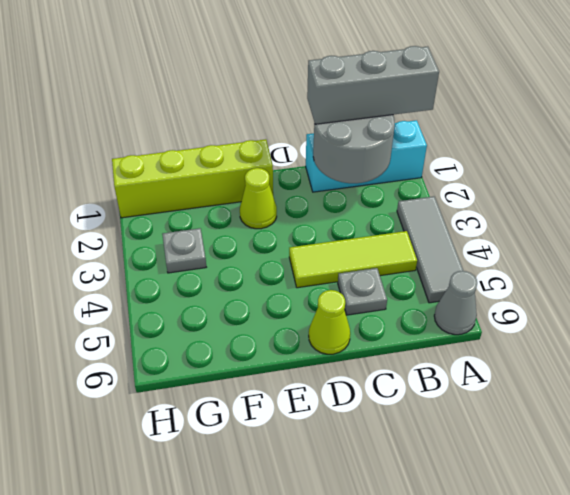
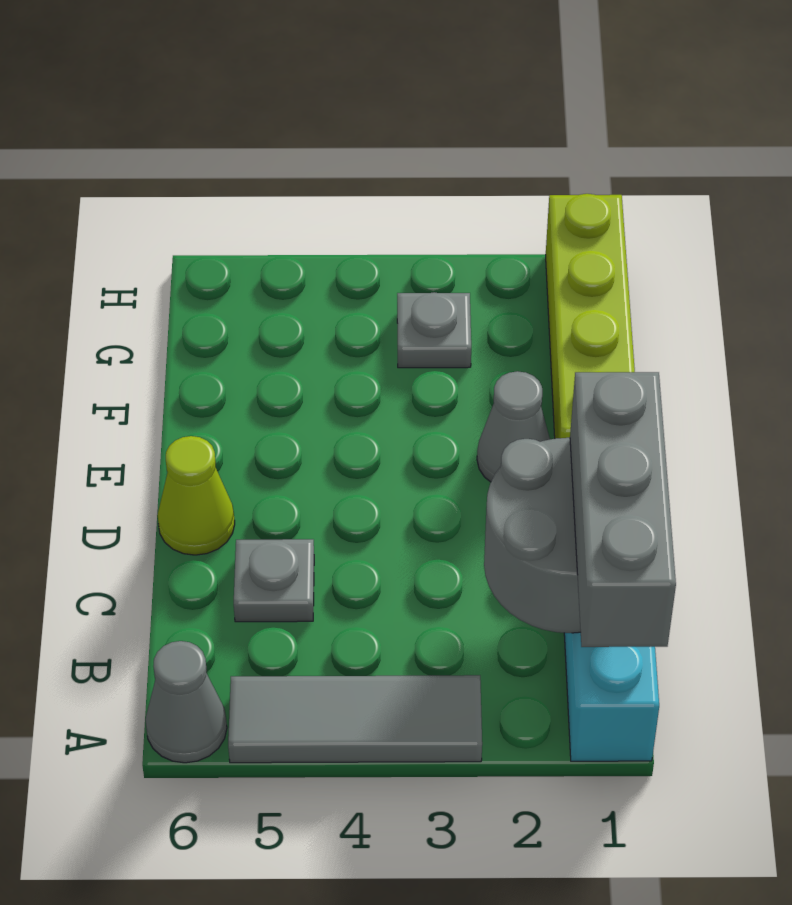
lime 1x3 tile [289,231,417,288] -> none
lime 1x1 cone [240,168,277,229] -> grey 1x1 cone [477,371,550,482]

